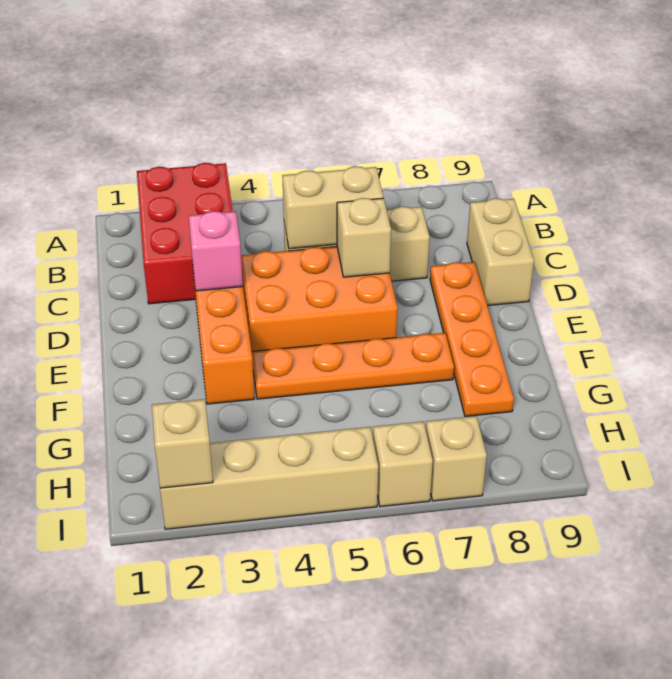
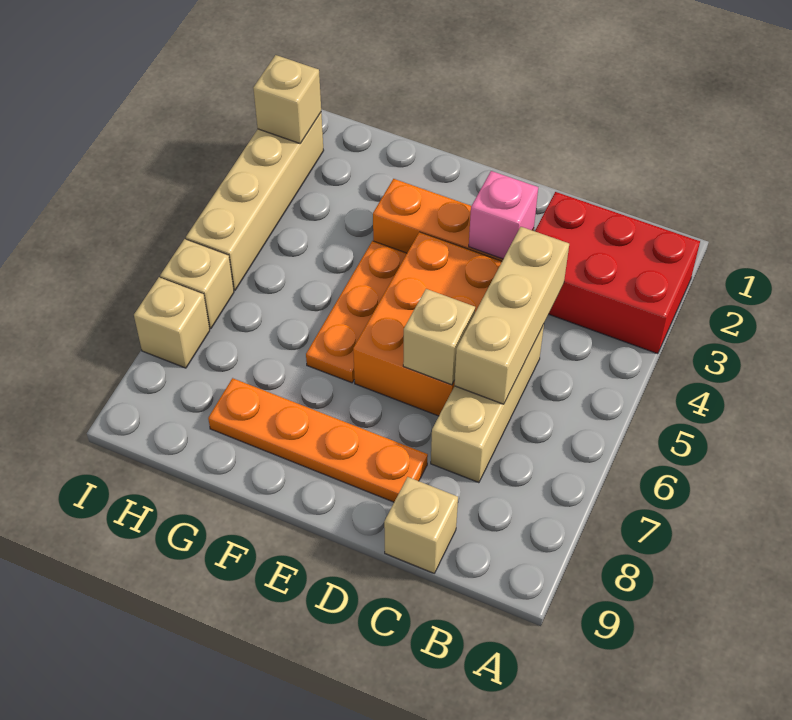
tan 1x2 brick [282,166,383,249] -> tan 1x3 brick [454,227,569,404]
tan 1x2 brick [467,198,534,306] -> tan 1x1 brick [384,477,458,573]
orange 1x4 plate [252,333,454,399] -> orange 1x3 plate [306,241,407,383]

